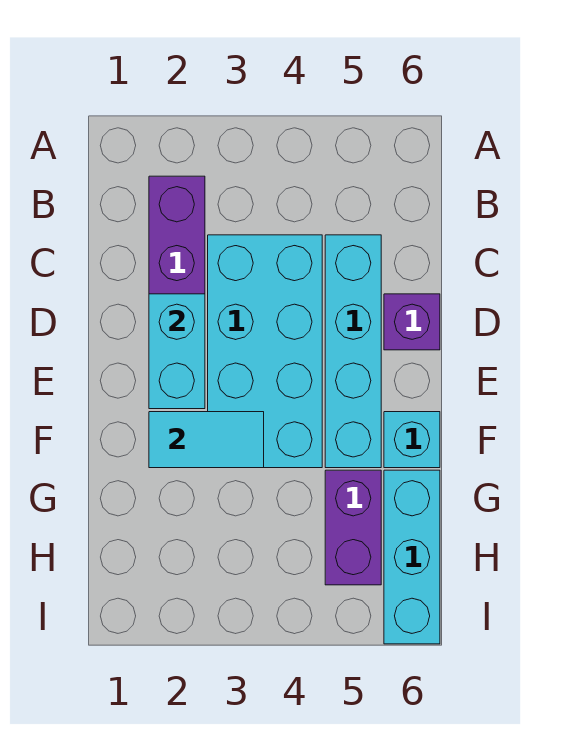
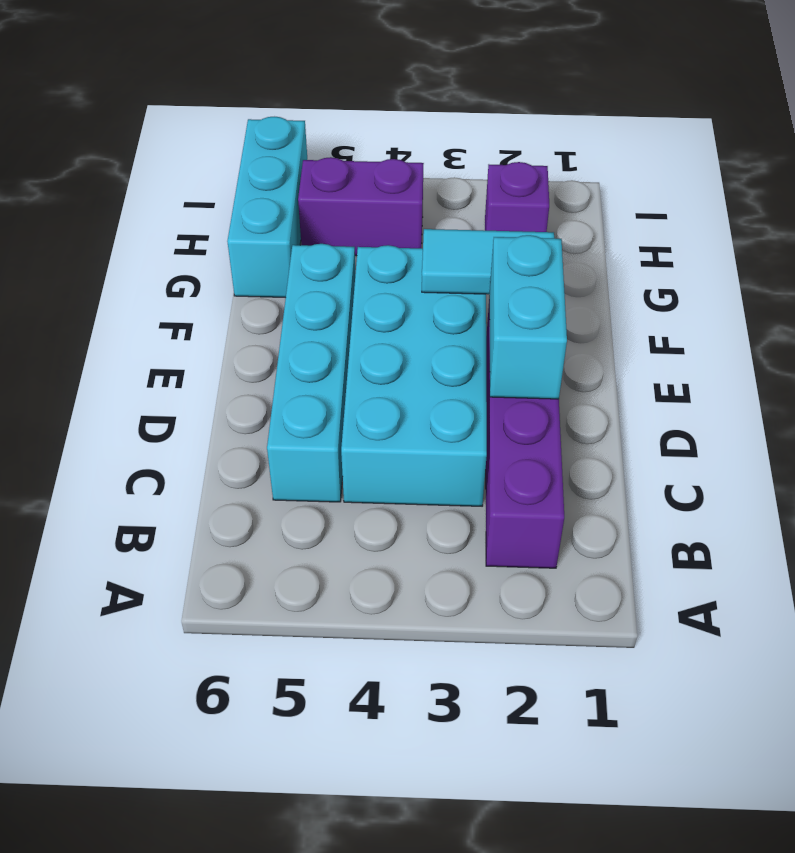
purple 1x1 brick [384,294,440,350] -> purple 1x1 brick moved to [485,162,549,232]
cyan 1x1 brick [384,412,440,468] -> none
purple 1x2 brick [325,470,381,585] -> purple 1x2 brick turned to [298,157,424,256]

